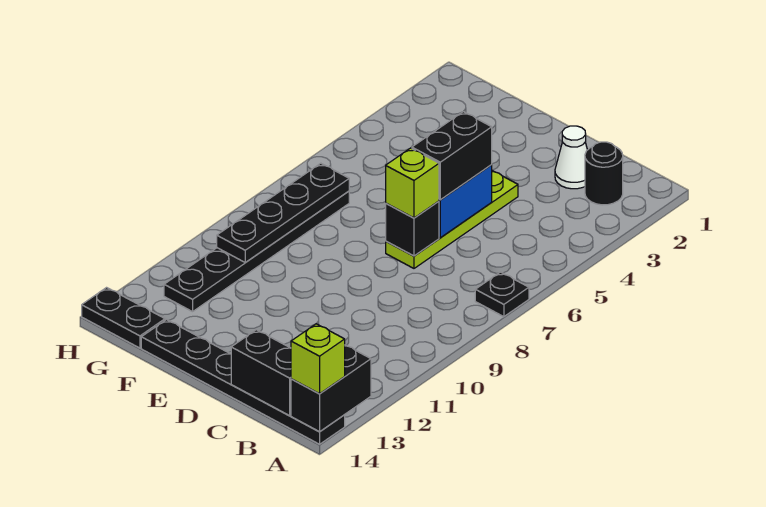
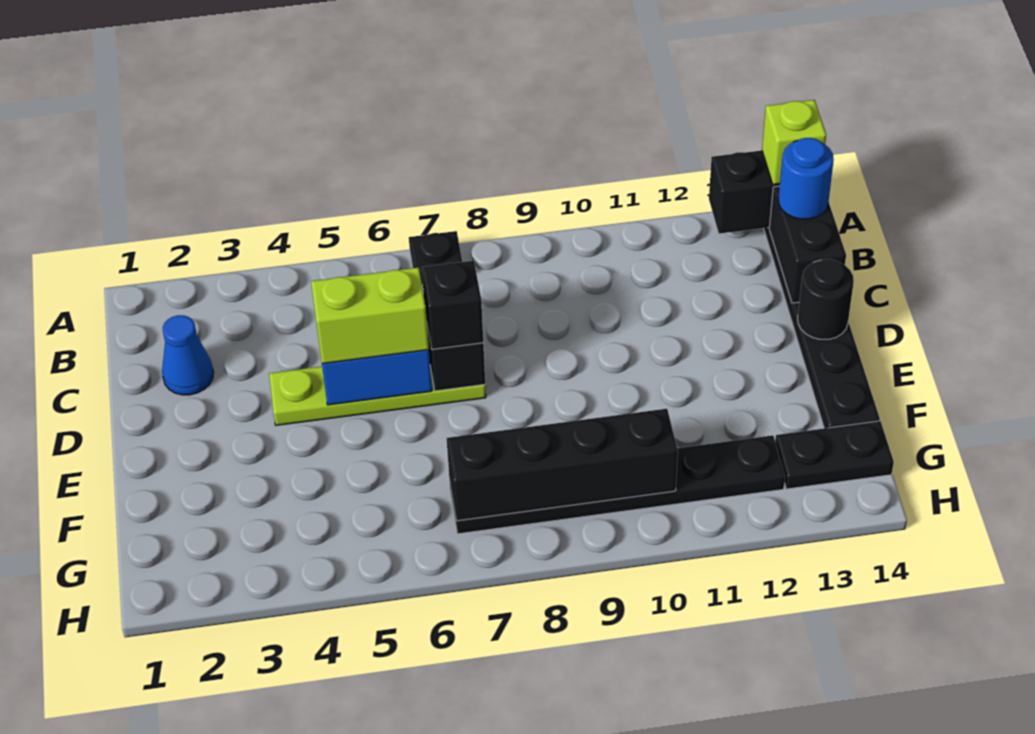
black 1x1 round brick [585,142,623,205] -> black 1x1 round brick moved to [798,259,854,339]
none -> blue 1x1 round brick [778,138,834,219]
white 1x1 cone [555,126,587,189] -> blue 1x1 cone [162,315,214,395]
black 1x2 brick [412,112,492,200] -> lime 1x2 brick [311,267,429,364]
lime 1x1 brick [386,148,439,218] -> black 1x1 brick [422,261,483,349]
black 1x4 plate [217,163,349,263] -> black 1x4 brick [447,409,678,521]
black 1x2 plate [82,288,165,348] -> black 1x2 plate turned to [775,421,894,489]

